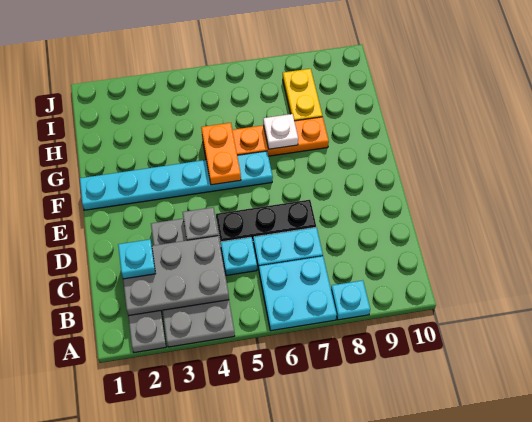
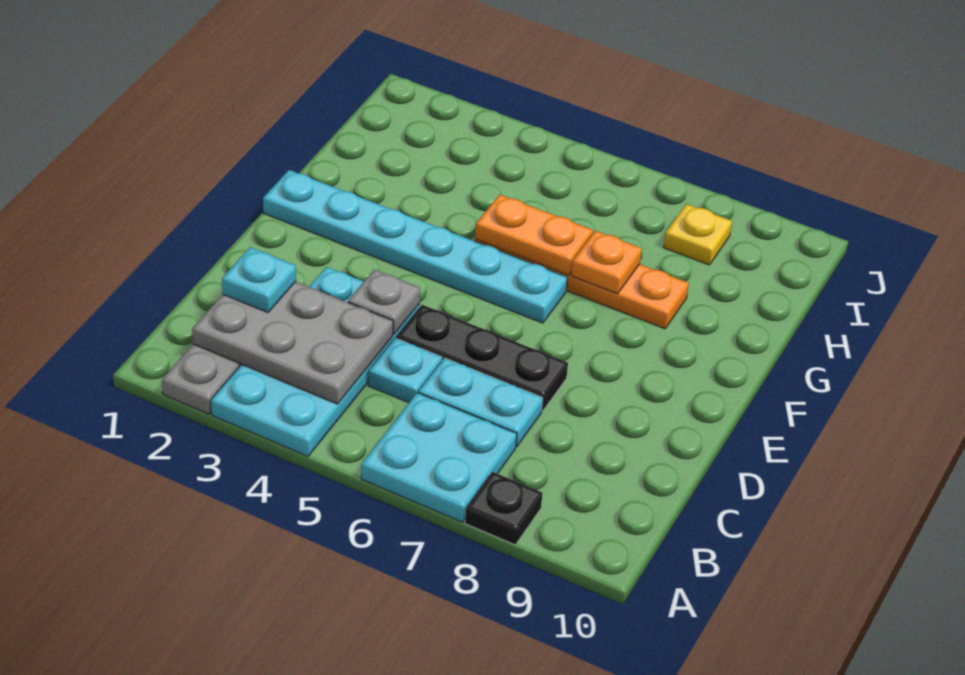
grey 2x4 plate [151,219,235,347] -> cyan 2x4 plate [211,267,420,456]
cyan 1x1 plate [331,280,370,320] -> black 1x1 plate [465,472,542,545]
orange 1x2 plate [201,123,241,185] -> orange 1x2 plate turned to [475,195,593,275]
white 1x1 plate [263,114,298,149] -> orange 1x1 plate [571,230,642,294]
yellow 1x2 plate [283,69,322,121] -> yellow 1x1 plate [664,204,732,265]

